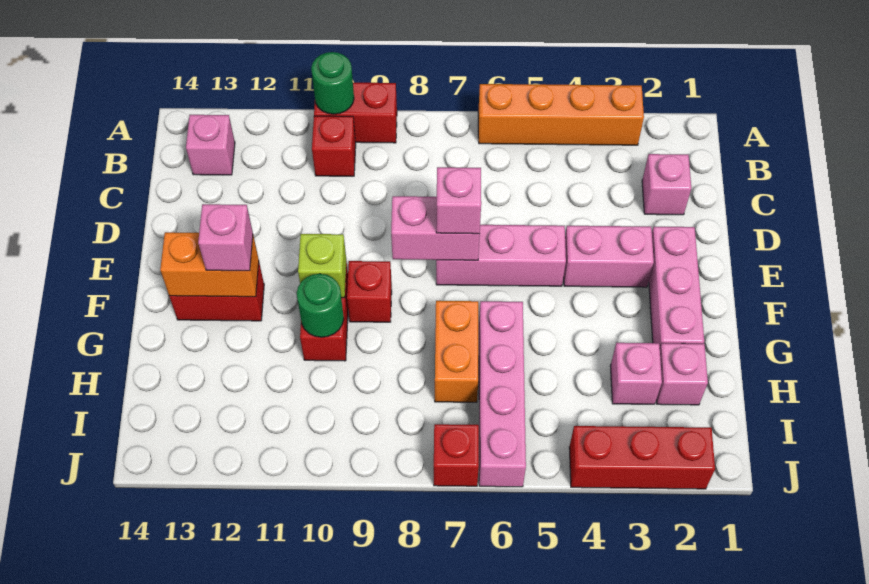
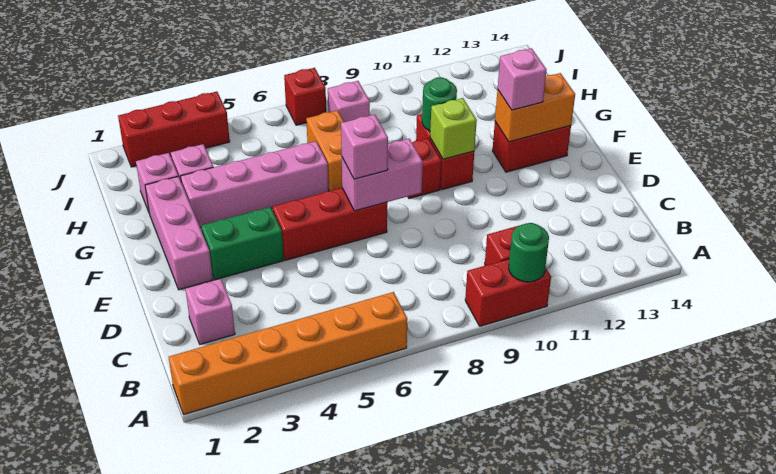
orange 1x4 brick [478,84,644,145] -> orange 1x6 brick [169,292,407,414]
pink 1x1 brick [186,115,235,175] -> pink 1x1 brick moved to [328,81,370,122]
pink 1x2 brick [564,226,654,287] -> green 1x2 brick [201,207,284,280]
pink 1x3 brick [436,225,566,286] -> red 1x3 brick [273,188,387,260]
pink 1x4 brick [479,301,526,487] -> pink 1x4 brick turned to [181,141,329,227]

